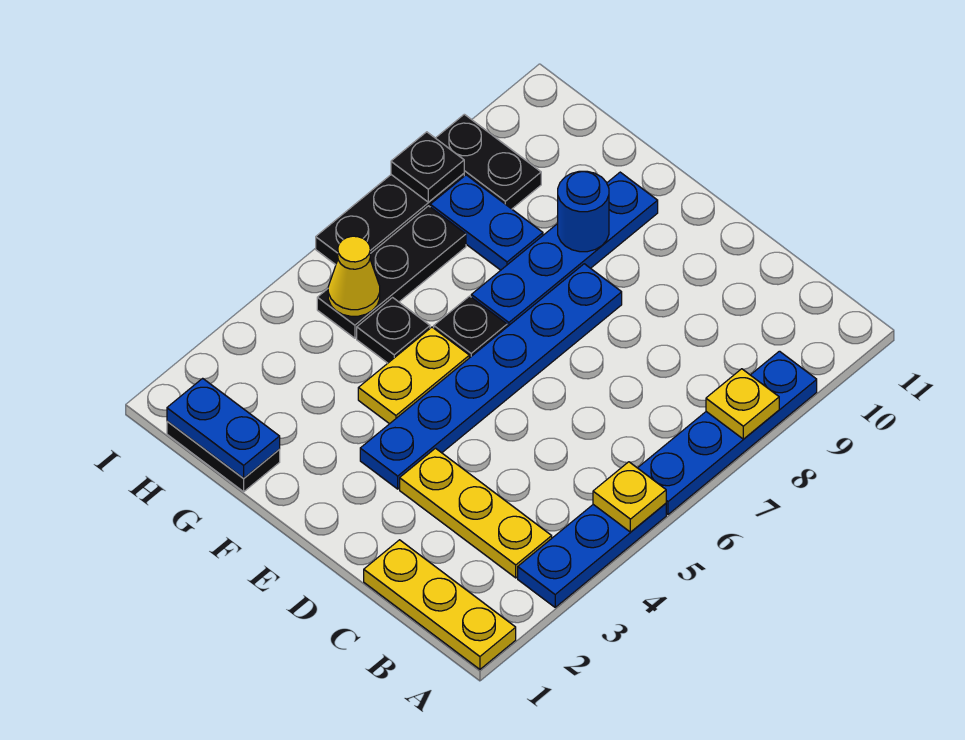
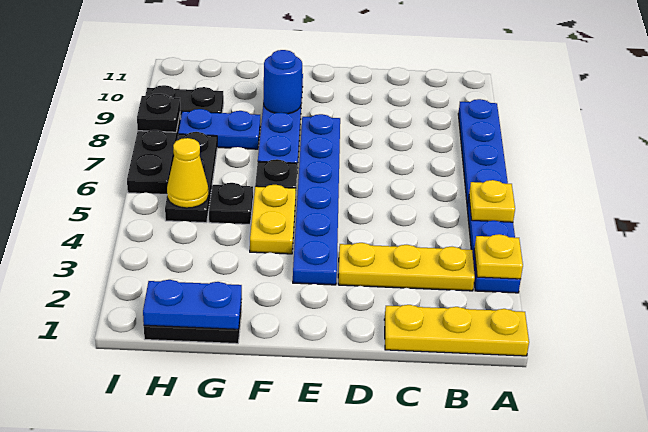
yellow 1x1 plate [706,369,779,439] -> yellow 1x1 plate moved to [474,234,523,279]

